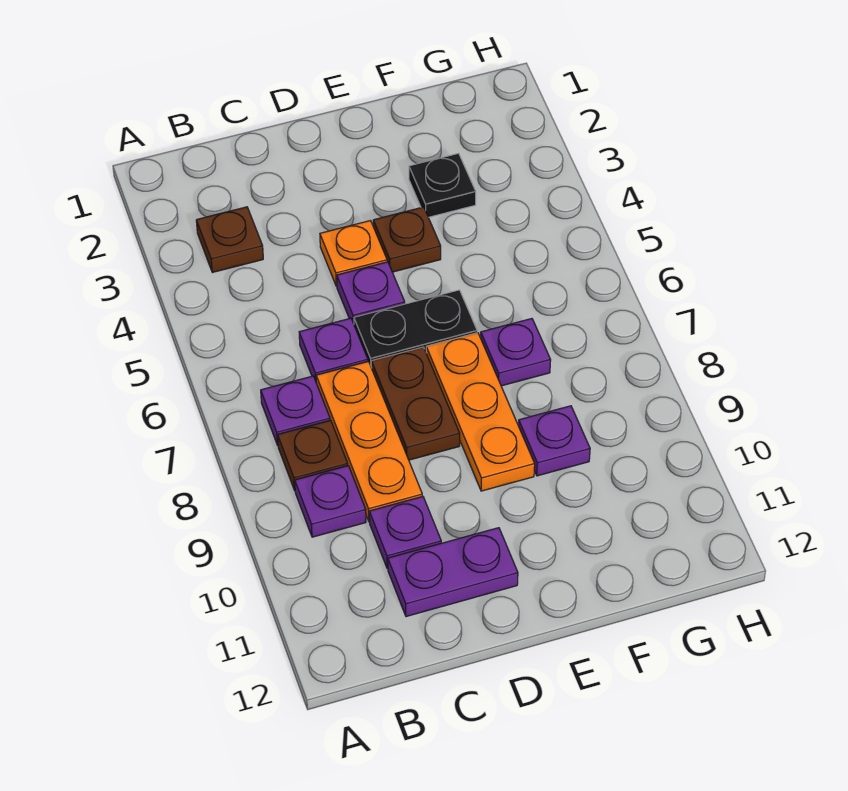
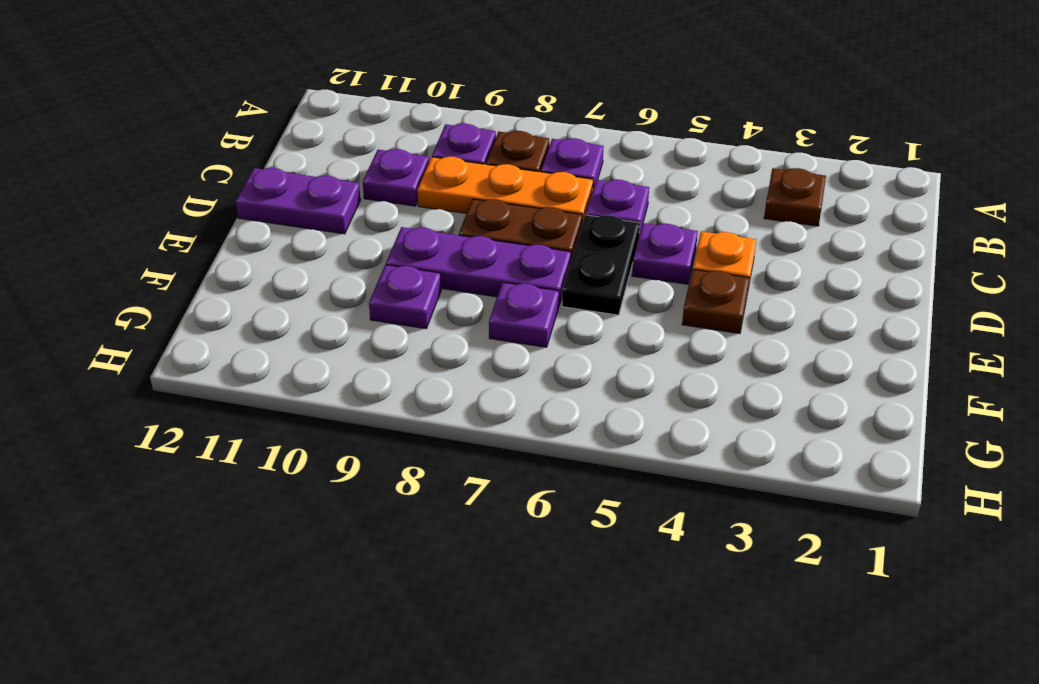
purple 1x2 plate [388,528,518,617] -> purple 1x2 plate turned to [235,168,361,234]
orange 1x3 plate [426,333,535,491] -> purple 1x3 plate [386,227,571,305]
black 1x1 plate [409,153,476,217] -> none

